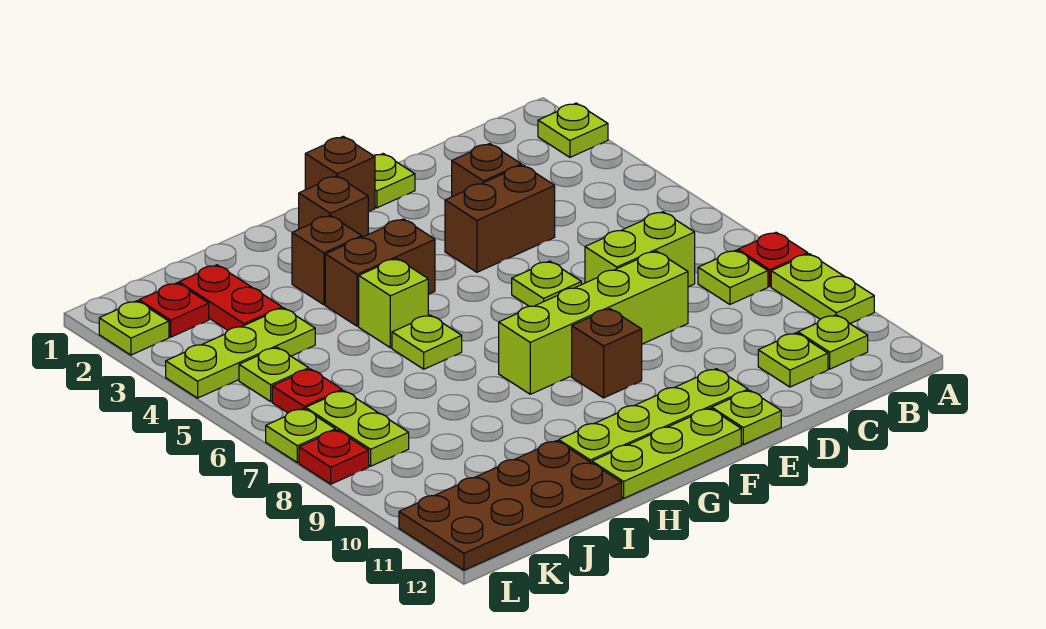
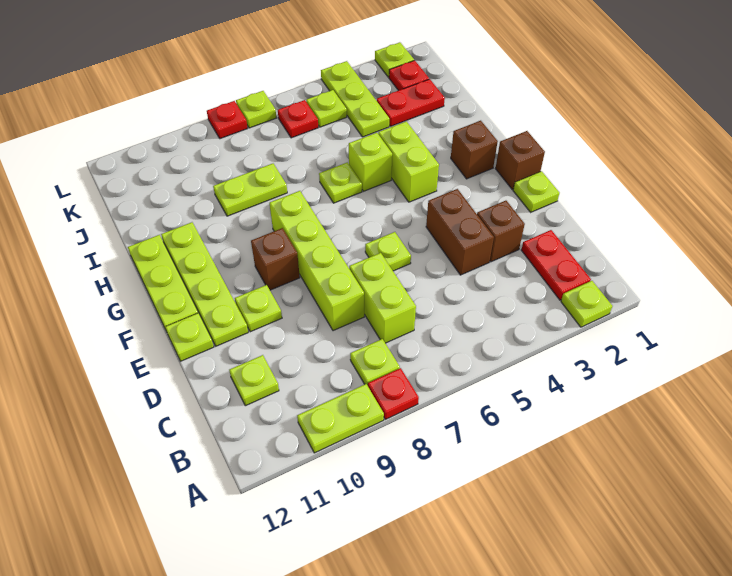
none -> red 1x2 plate [521,230,591,300]
lime 1x1 plate [798,315,868,369] -> lime 1x1 plate moved to [235,285,282,332]
brown 1x2 brick [325,219,435,326] -> lime 1x2 brick [378,121,439,202]
brown 1x1 brick [292,216,362,305] -> none
brown 2x4 plate [399,441,622,570] -> none
lime 1x2 plate [306,390,409,466] -> lime 1x2 plate moved to [213,164,287,216]

